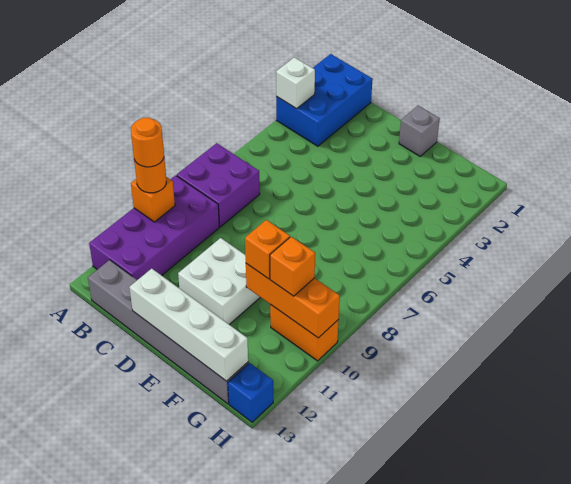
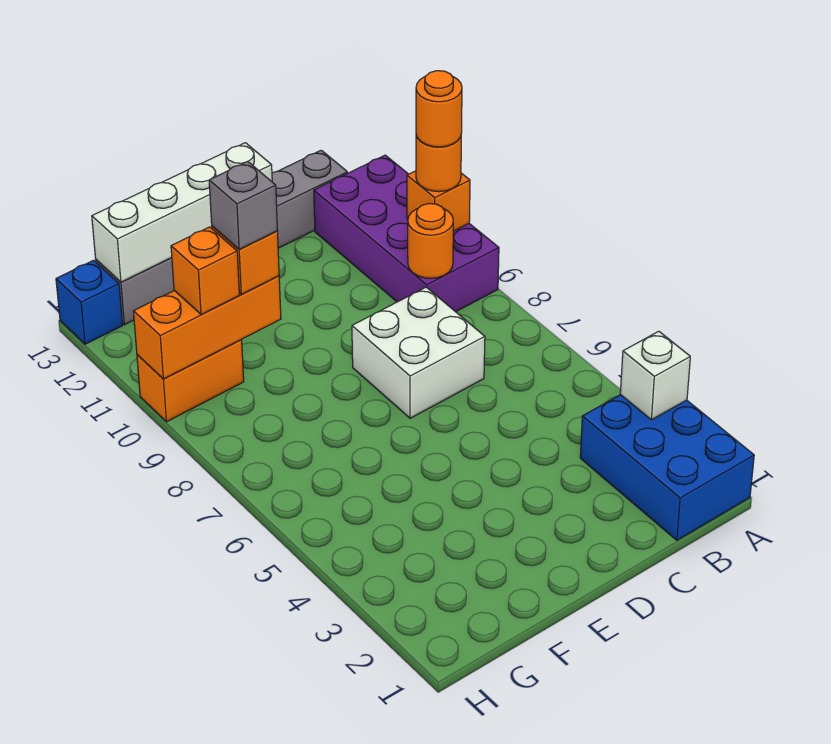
purple 2x2 brick [177,143,260,227] -> none
none -> orange 1x1 round brick [408,204,453,278]
white 2x2 brick [178,238,260,325] -> white 2x2 brick moved to [352,287,485,418]
grey 1x1 brick [399,106,440,156] -> grey 1x1 brick moved to [209,161,277,249]

